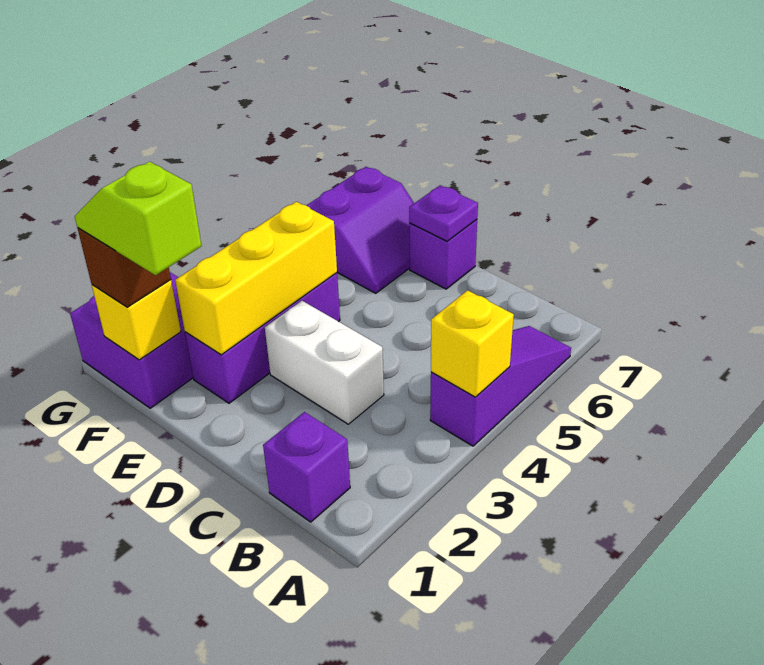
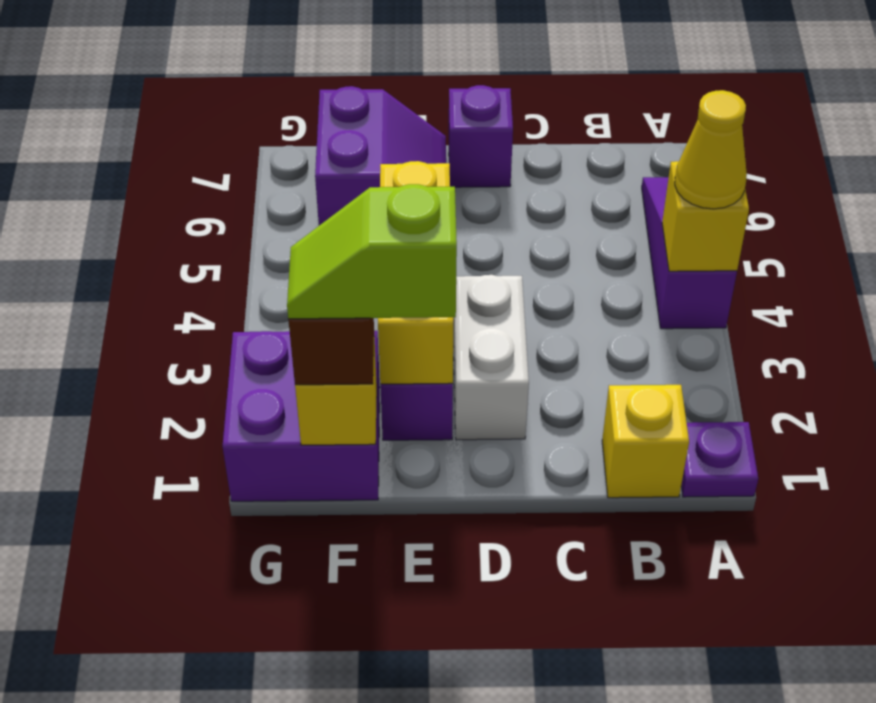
none -> yellow 1x1 cone [675,90,747,209]
purple 1x1 brick [263,412,350,522] -> yellow 1x1 brick [602,385,689,498]
white 1x2 brick [265,301,384,424] -> white 1x2 brick turned to [453,275,529,440]
purple 1x1 plate [409,185,478,241] -> purple 1x1 plate moved to [681,422,758,497]

